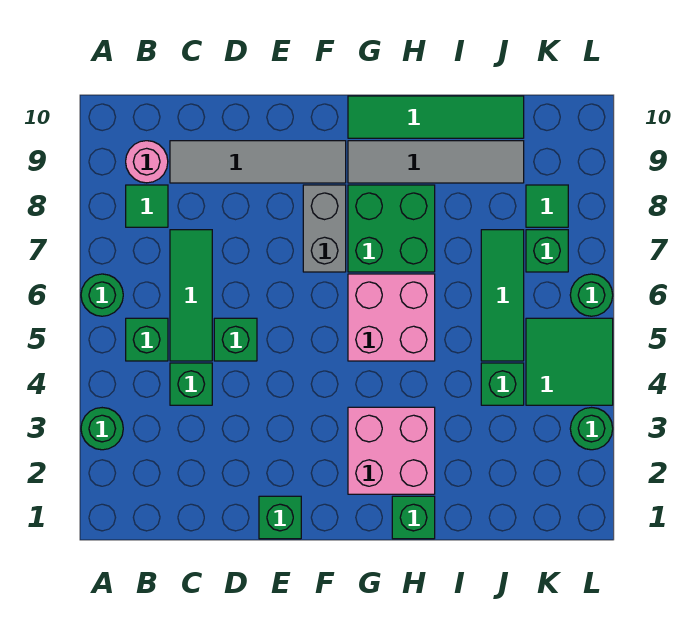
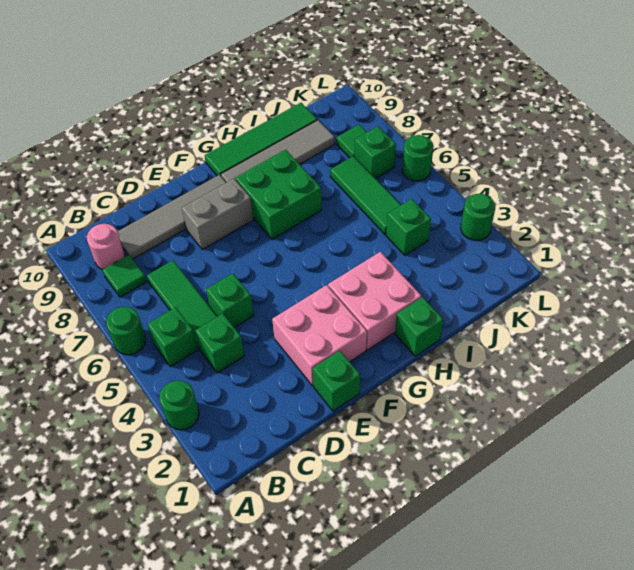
grey 1x2 brick [303,185,346,272] -> grey 1x2 brick turned to [182,179,253,249]
pink 2x2 brick [348,274,435,361] -> pink 2x2 brick moved to [272,285,367,386]
green 2x2 tile [526,318,613,405] -> none

